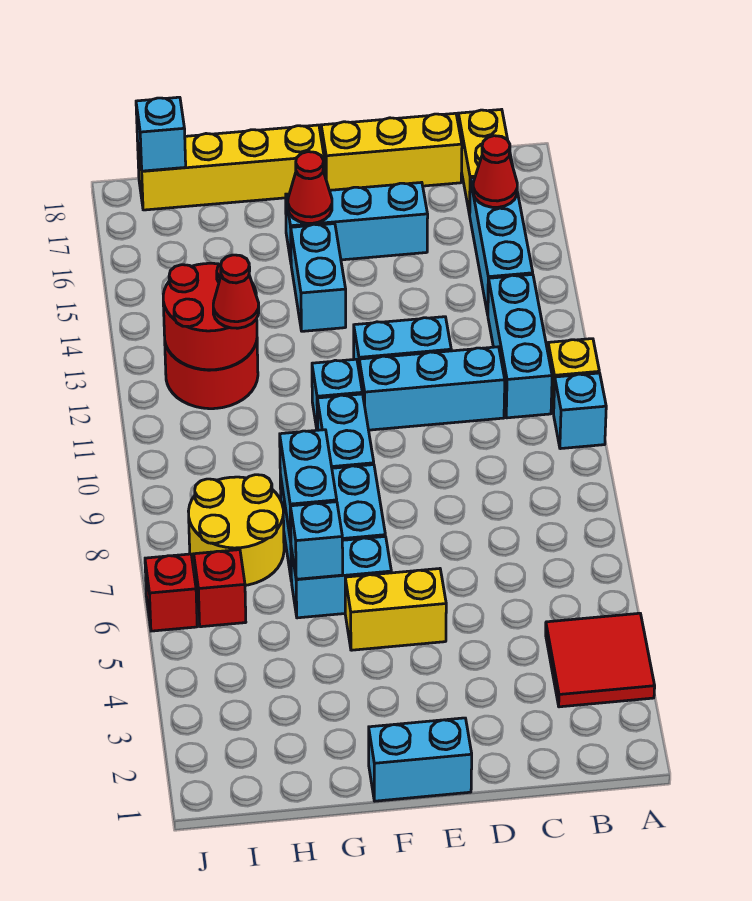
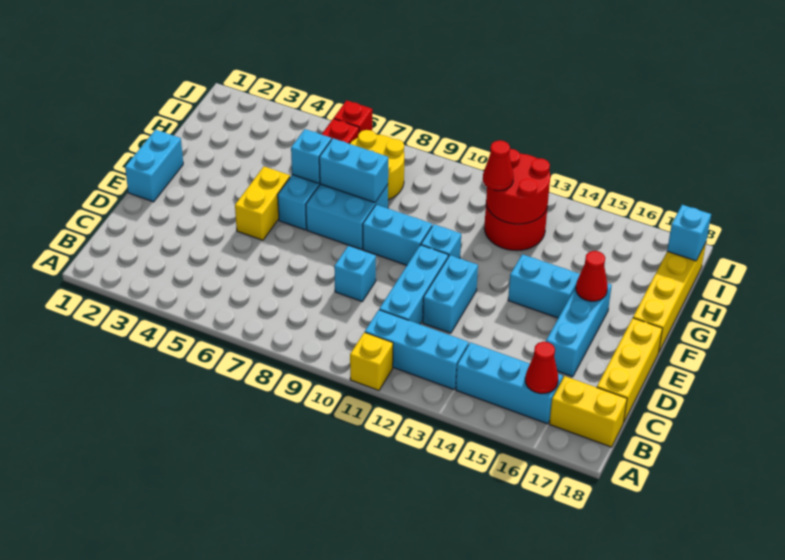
red 2x2 tile [546,613,655,707] -> none
cyan 1x1 brick [554,373,606,449] -> cyan 1x1 brick moved to [334,246,376,301]

